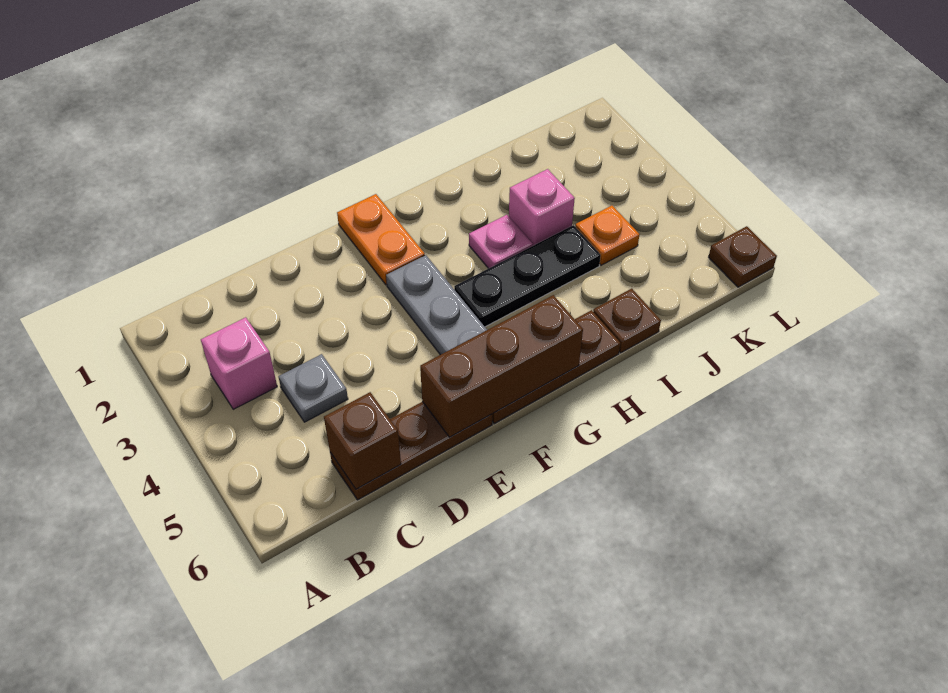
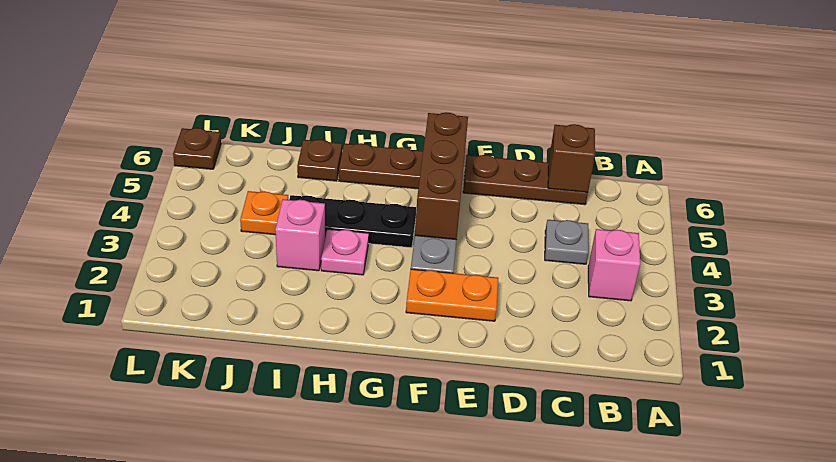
brown 1x3 brick [420,295,583,437] -> brown 1x3 brick turned to [415,112,468,240]
orange 1x2 plate [337,194,425,285] -> orange 1x2 plate turned to [406,269,498,321]

